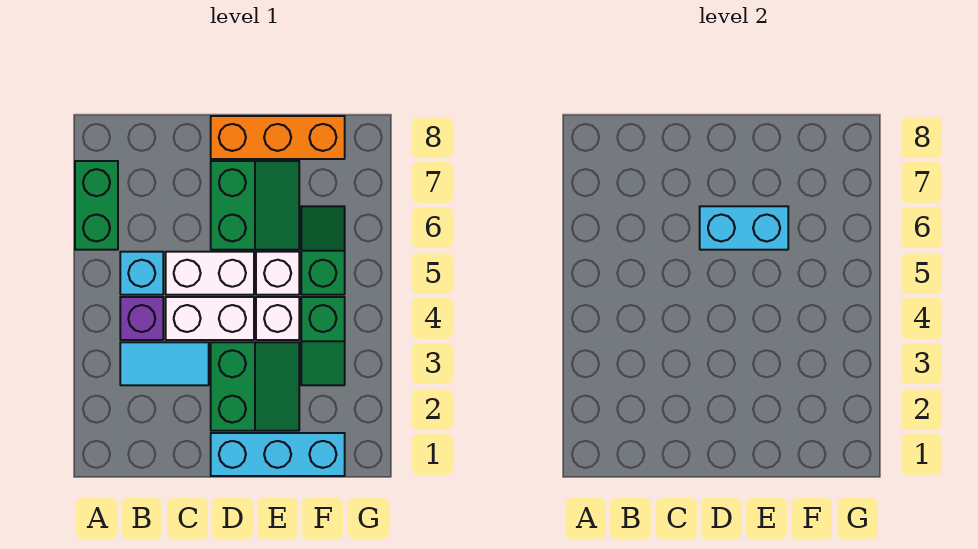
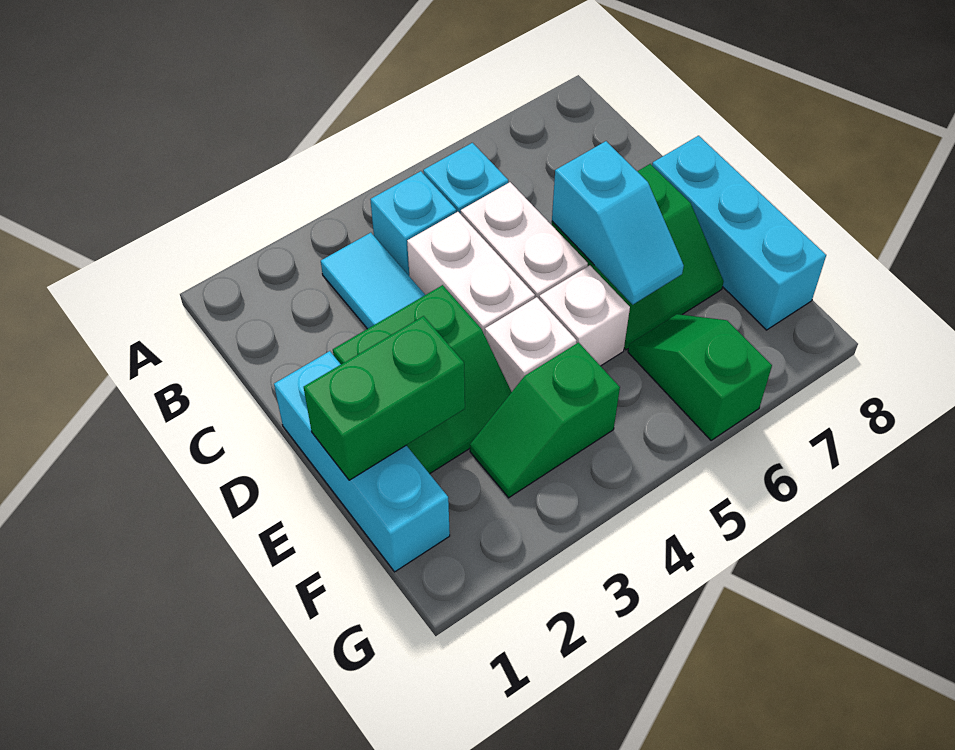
green 1x2 brick [75,161,118,250] -> green 1x2 brick moved to [304,316,465,480]
purple 1x1 brick [120,297,163,340] -> cyan 1x1 brick [370,171,456,275]
cyan 1x2 brick [700,206,788,250] -> cyan 1x2 slope [552,141,684,304]
orange 1x3 brick [211,116,345,159] -> cyan 1x3 brick [652,136,826,330]
green 1x2 slope [301,206,345,295] -> green 1x2 slope turned to [628,314,772,441]

